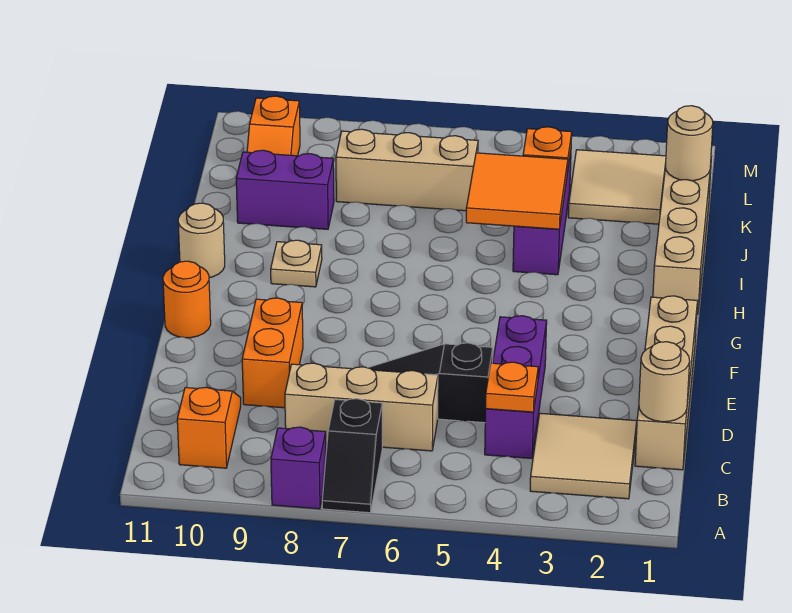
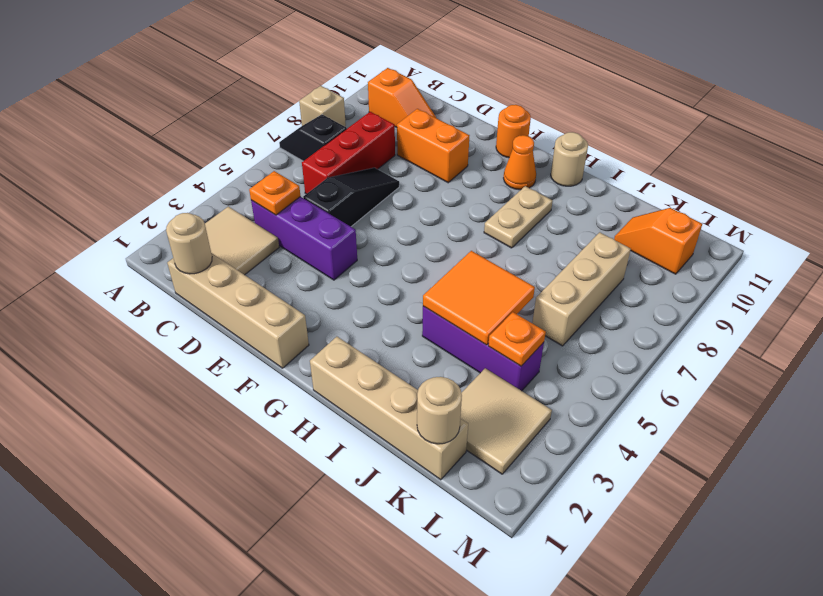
purple 1x1 brick [271,427,326,509] -> tan 1x1 brick [299,86,346,127]
tan 1x3 brick [285,363,438,451] -> red 1x3 brick [302,112,395,194]
none -> orange 1x1 cone [504,135,536,190]
tan 1x1 plate [271,240,322,287] -> tan 1x2 plate [484,186,553,248]
purple 1x2 brick [236,150,334,229] -> none

